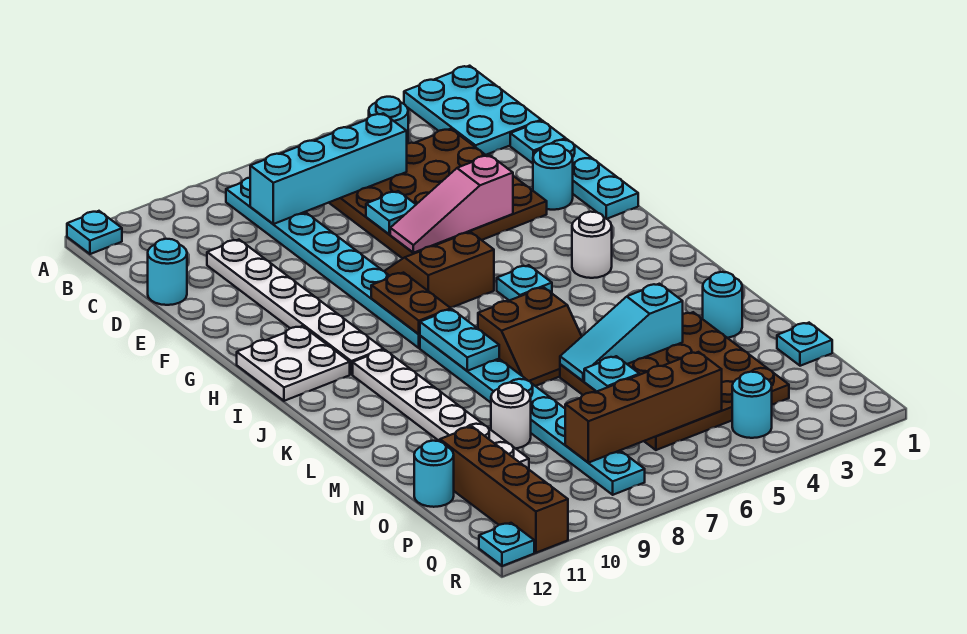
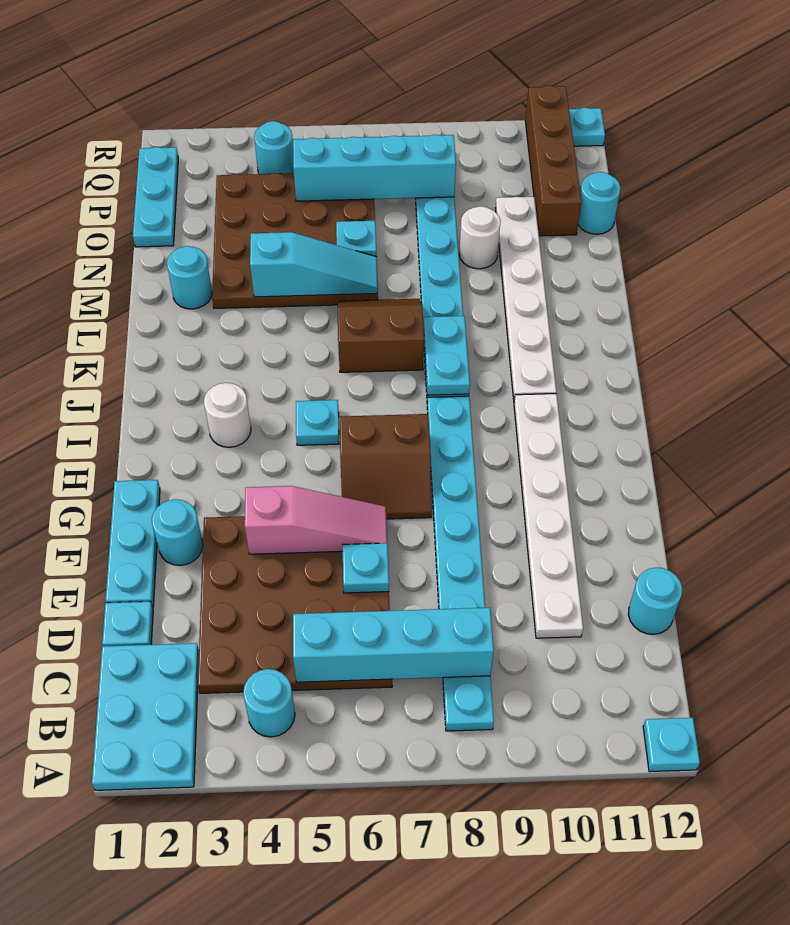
brown 1x2 plate [371,273,451,334] -> none
white 2x2 plate [237,326,350,401] -> none
cyan 1x1 plate [777,323,832,366] -> cyan 1x3 plate [133,147,178,247]
brown 1x4 brick [565,352,722,463] -> cyan 1x4 brick [293,135,456,201]

